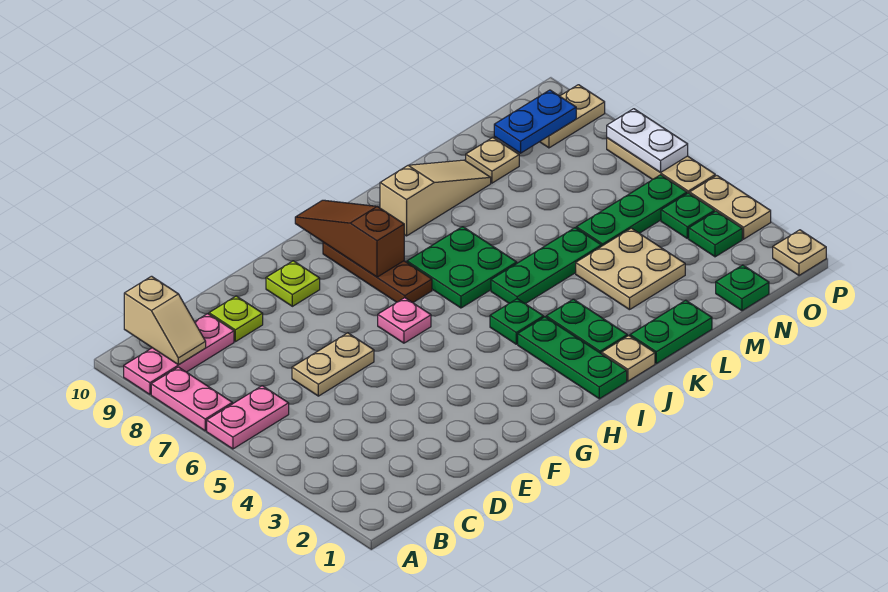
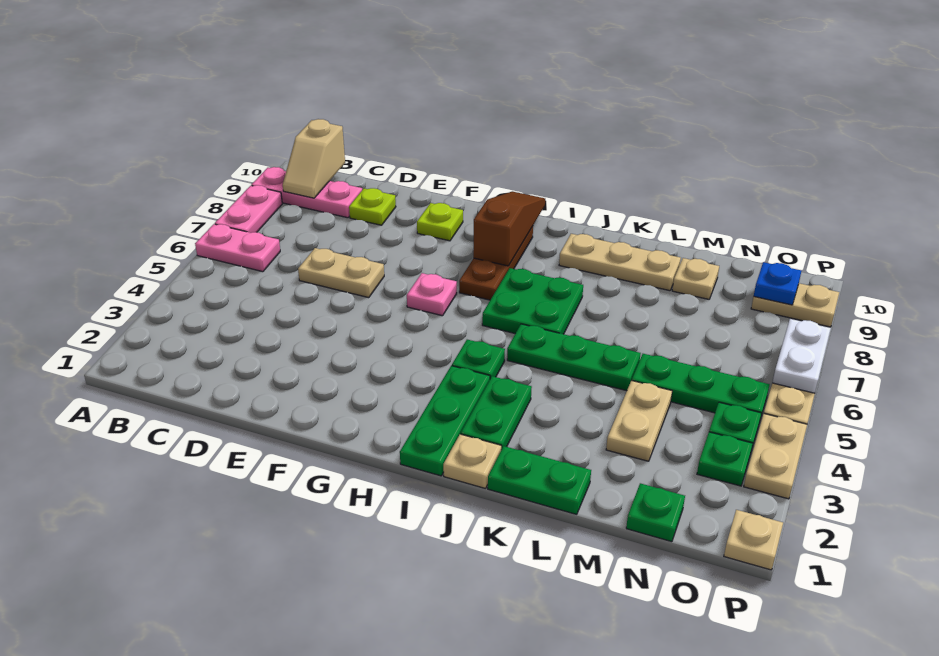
tan 1x3 slope [380,160,491,236] -> tan 1x3 plate [559,234,681,291]
tan 2x2 plate [576,228,685,310] -> tan 1x2 plate [606,380,672,461]
blue 1x2 plate [494,90,576,153] -> blue 1x1 plate [754,262,801,305]

